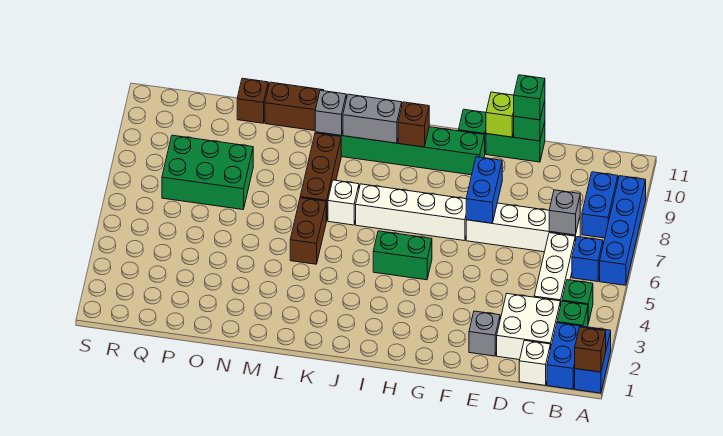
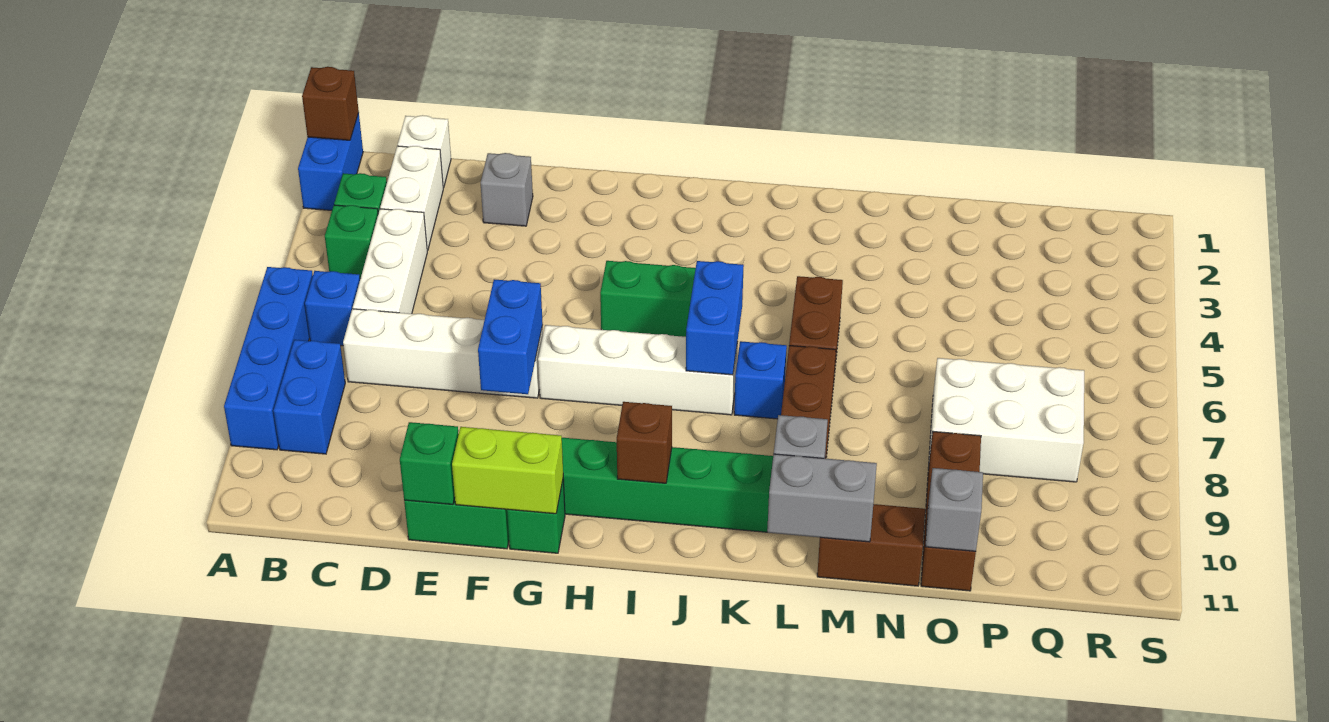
blue 1x2 brick [547,323,583,389] -> blue 1x2 brick moved to [686,261,744,375]
white 2x2 brick [497,294,560,360] -> white 1x2 brick [380,146,443,251]
grey 1x1 brick [549,190,580,235] -> grey 1x1 brick moved to [925,468,983,551]
green 1x1 brick [514,75,545,120] -> none
lime 1x1 brick [486,92,514,137] -> lime 1x2 brick [452,427,563,514]
grey 1x2 brick [343,94,402,143] -> grey 1x2 brick moved to [767,454,877,542]
white 1x1 brick [328,180,359,225] -> blue 1x1 brick [734,341,787,419]
green 2x3 brick [162,135,253,210] -> white 2x3 brick [928,358,1084,482]
brown 1x1 brick [237,78,268,123] -> brown 1x3 brick [921,432,981,591]

